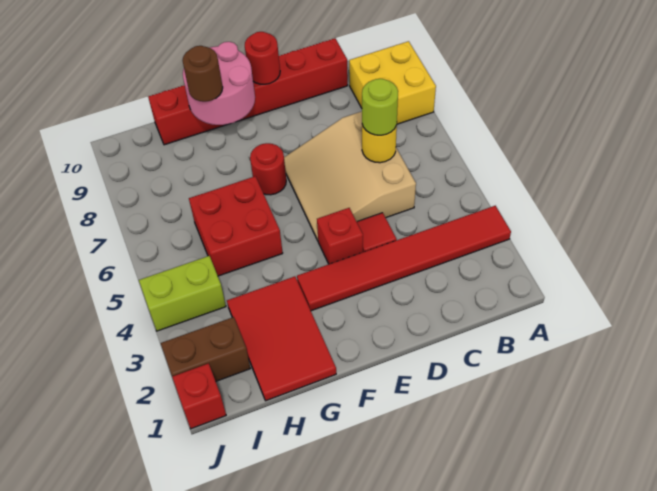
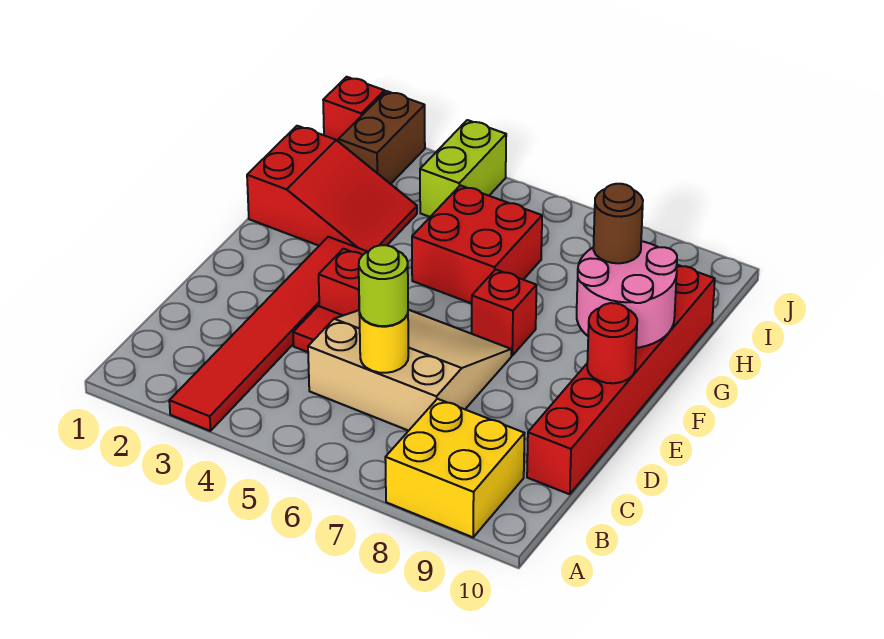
red 1x1 round brick [250,143,286,195] -> red 1x1 brick [472,269,537,356]
red 2x3 tile [227,276,336,401] -> red 2x3 slope [247,126,417,252]

